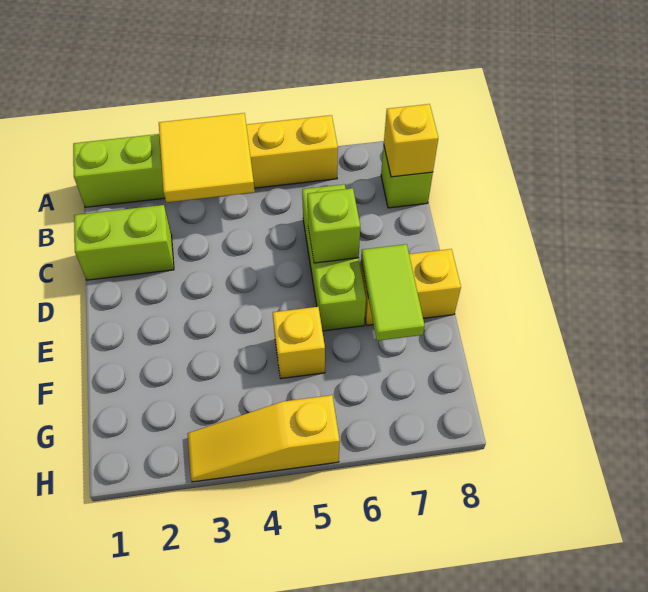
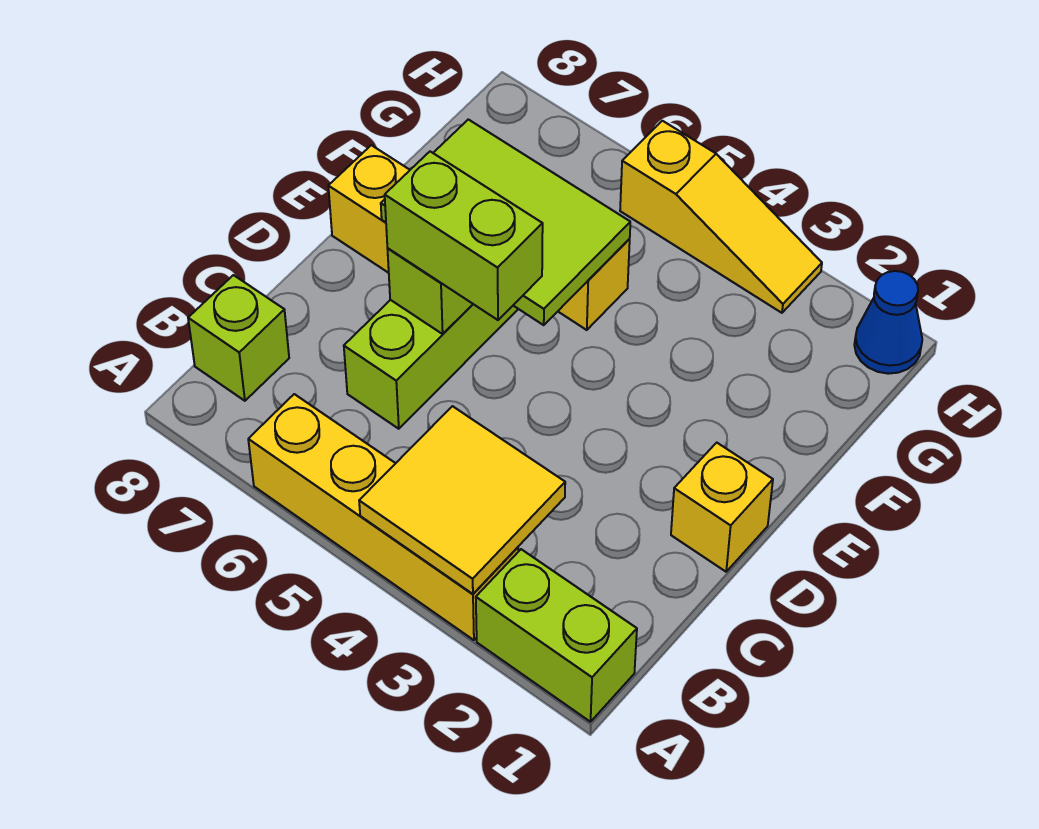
yellow 1x1 brick [384,104,438,177] -> yellow 1x1 brick moved to [671,443,773,572]
lime 1x2 brick [74,205,174,280] -> lime 1x2 brick moved to [385,152,543,320]
lime 1x2 tile [361,244,425,341] -> lime 2x3 tile [381,119,630,325]
none -> blue 1x1 cone [854,271,922,374]

